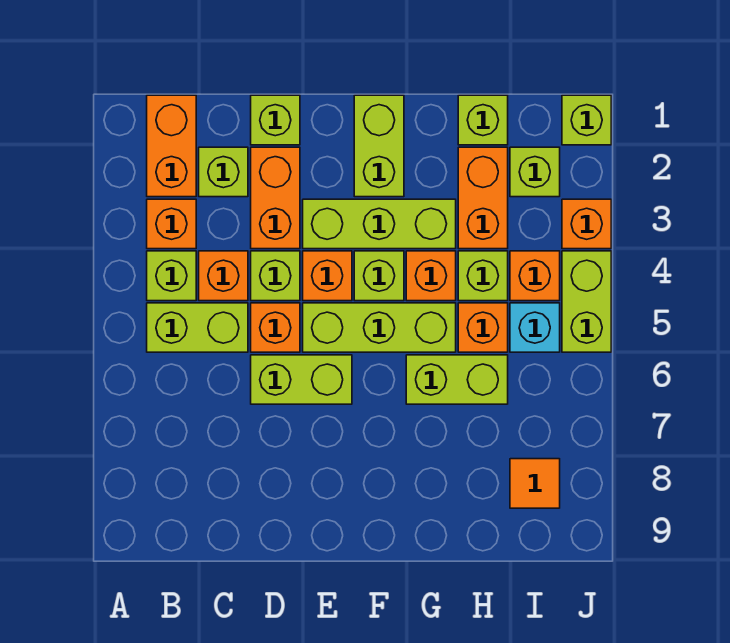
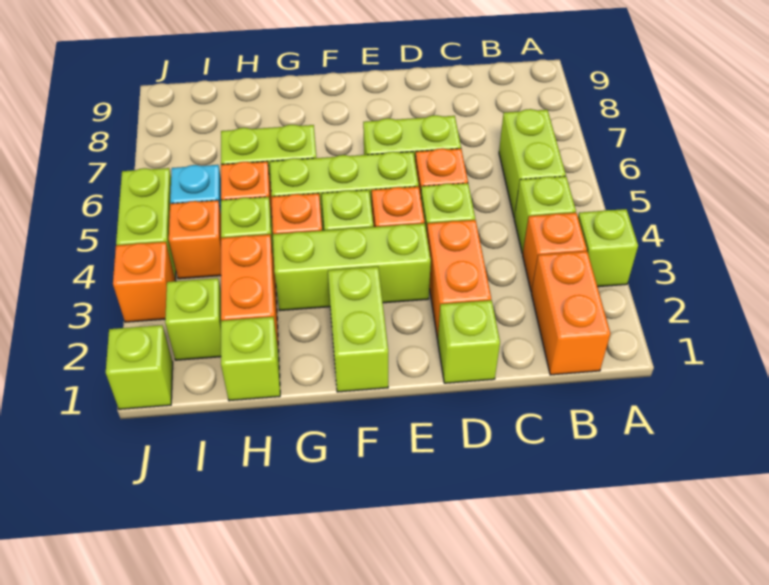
lime 1x2 brick [147,303,248,352] -> lime 1x2 brick turned to [499,109,566,217]
lime 1x1 brick [199,147,248,197] -> lime 1x1 brick moved to [578,209,638,287]
orange 1x1 brick [199,251,248,301] -> none
orange 1x1 tile [510,459,560,508] -> none

